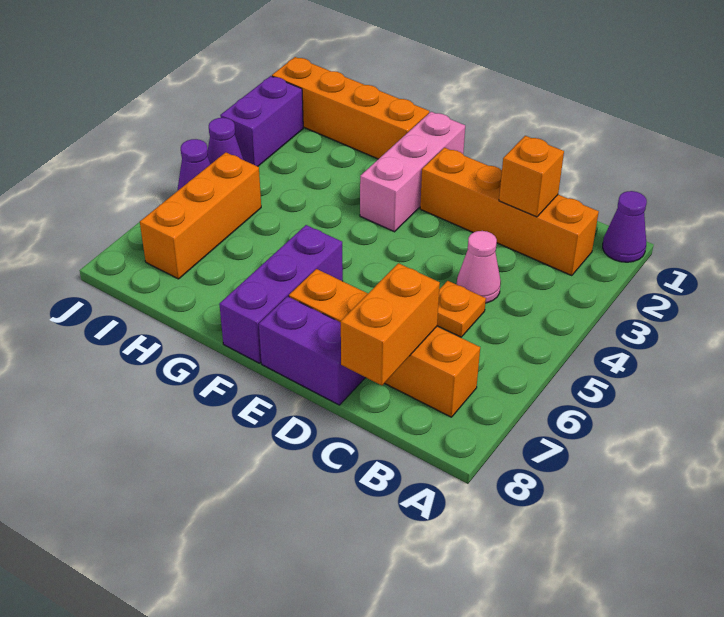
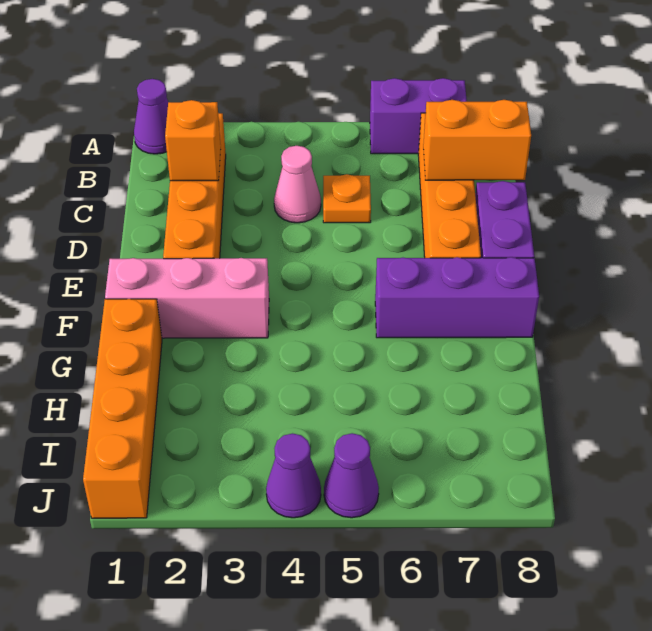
orange 1x3 brick [140,152,261,279] -> none
purple 1x2 brick [220,76,303,166] -> purple 1x2 brick moved to [370,78,467,154]

